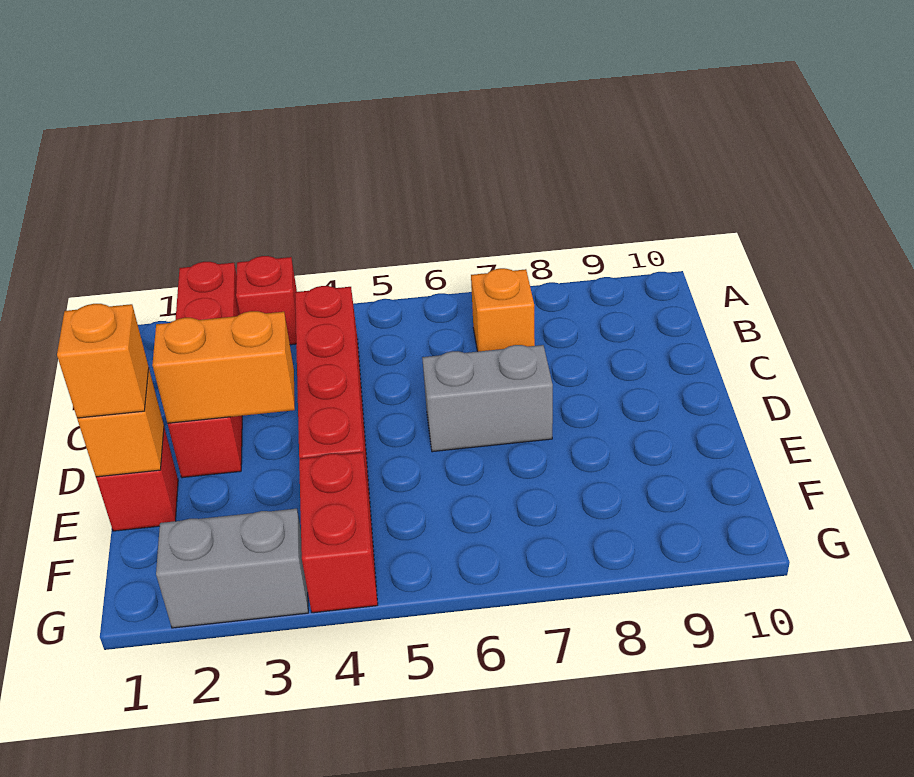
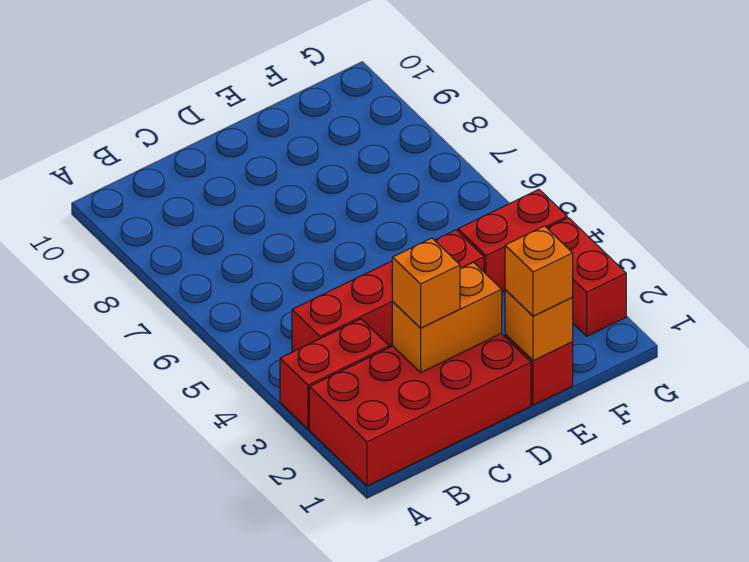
red 1x4 brick [168,262,242,478] -> red 2x4 brick [309,334,531,486]
red 1x1 brick [236,256,297,345] -> red 1x2 brick [280,319,389,429]
orange 1x1 brick [471,268,535,352] -> orange 1x1 brick moved to [392,238,460,328]
orange 1x2 brick [152,311,295,423] -> orange 1x2 brick turned to [392,262,502,372]
grey 1x2 brick [422,345,553,452] -> none
grey 1x2 brick [156,509,308,628] -> red 1x2 brick [547,218,626,336]

